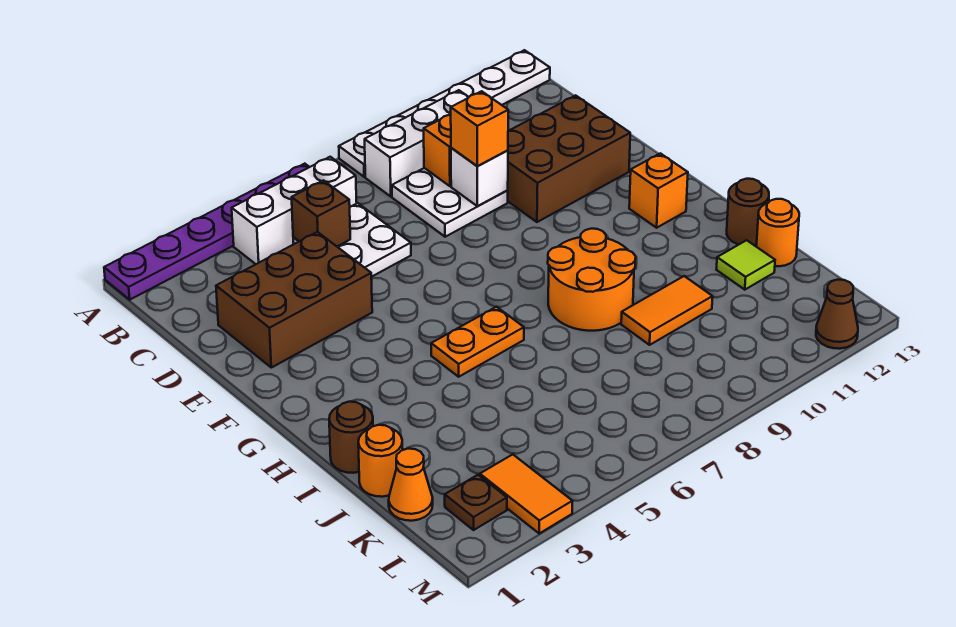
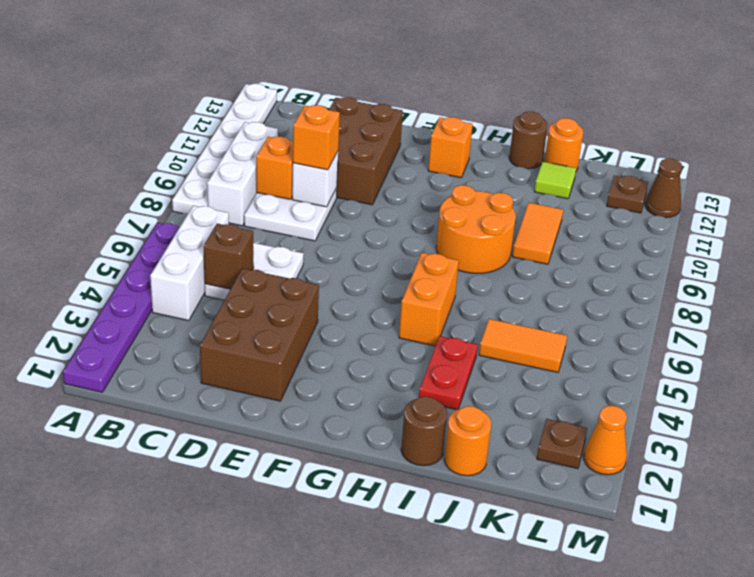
orange 1x2 plate [431,307,524,377] -> orange 1x2 brick [399,253,459,346]
none -> red 1x2 plate [419,336,478,410]
orange 1x1 cone [389,449,433,521] -> orange 1x1 cone moved to [584,406,627,475]
orange 1x2 tile [480,454,573,533] -> orange 1x2 tile moved to [479,319,567,372]
none -> brown 1x1 plate [607,175,648,213]

